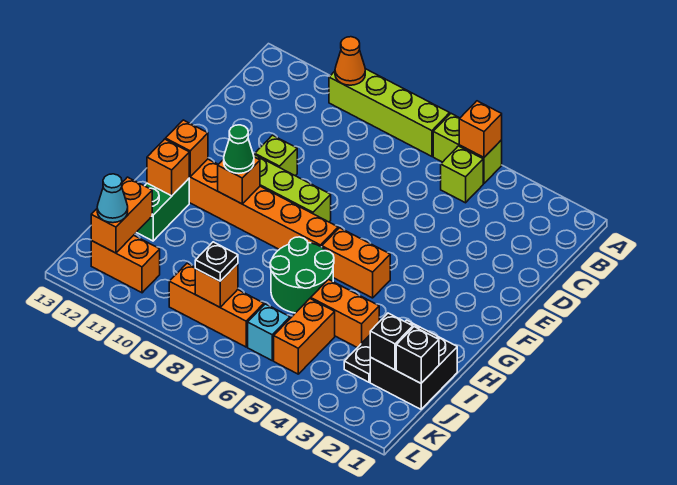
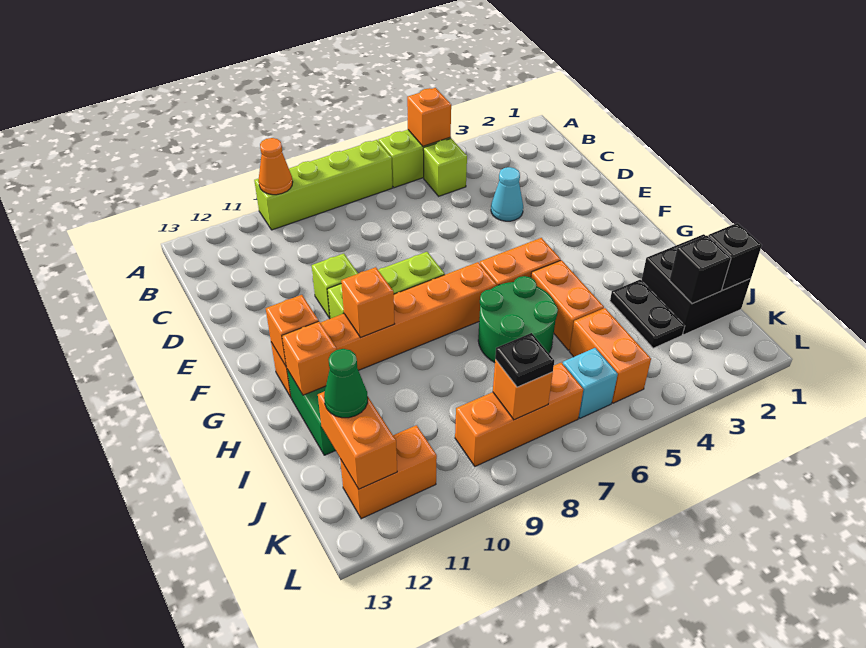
green 1x1 cone [224,125,254,173] -> green 1x1 cone moved to [324,349,368,418]
orange 1x2 brick [311,280,379,348] -> orange 1x2 brick turned to [531,260,604,350]
cyan 1x1 cone [97,174,128,223] -> cyan 1x1 cone moved to [491,167,523,221]

